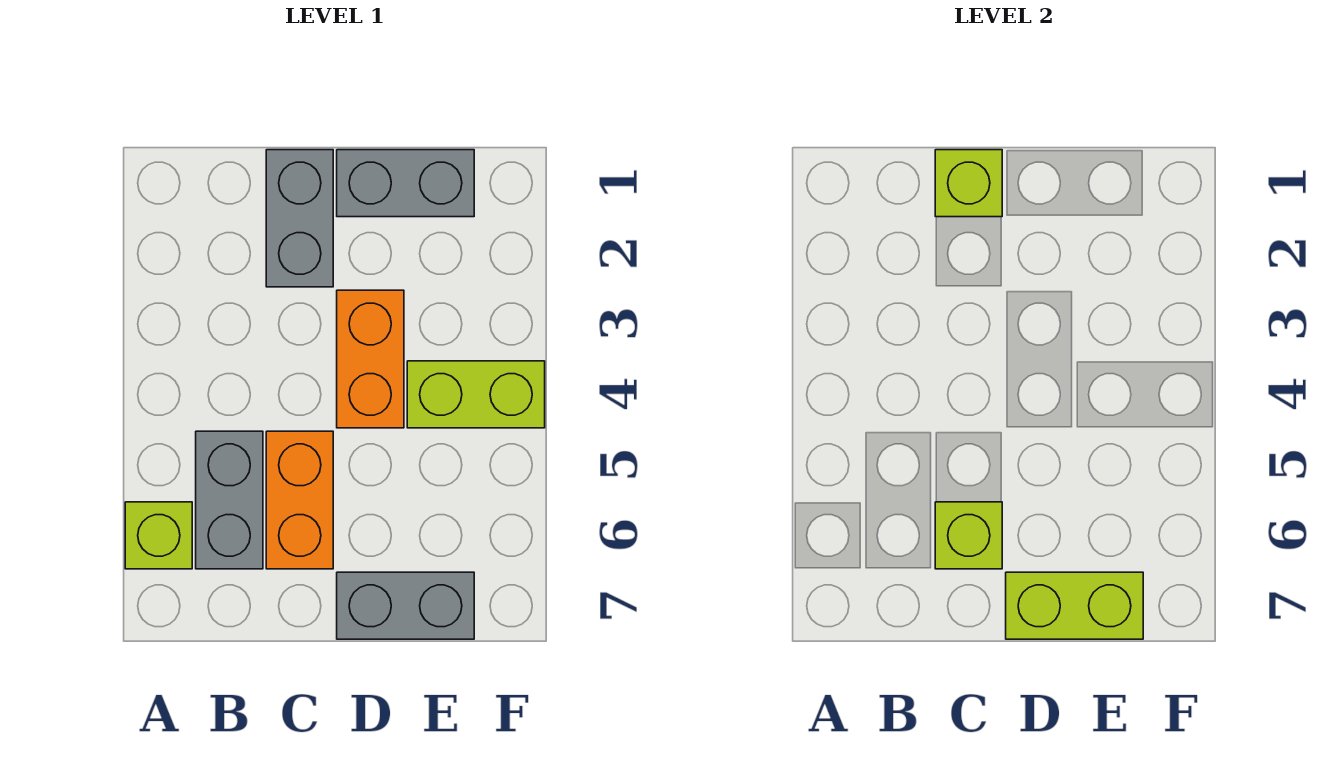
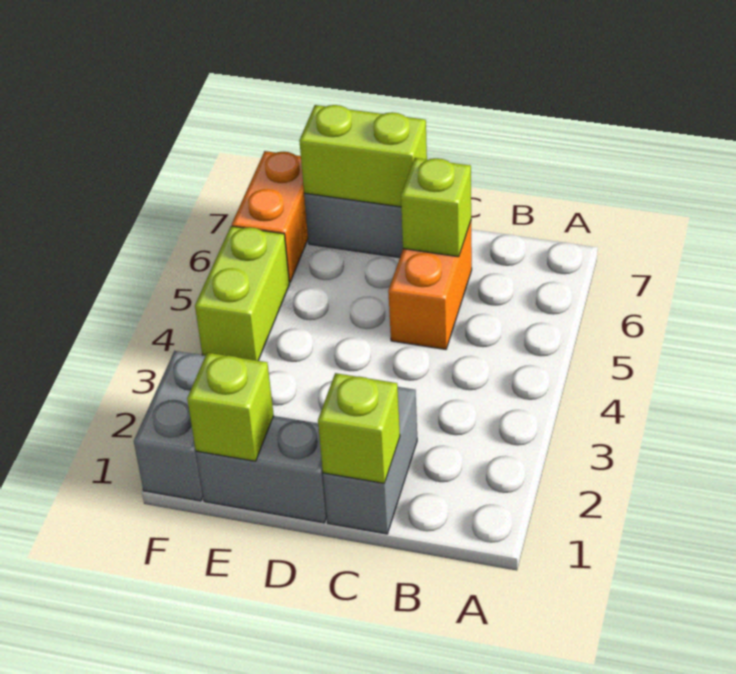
lime 1x1 brick [125,502,192,569] -> lime 1x1 brick moved to [187,353,274,461]
grey 1x2 brick [196,431,263,569] -> grey 1x2 brick moved to [134,351,205,501]
orange 1x2 brick [337,290,404,428] -> orange 1x2 brick moved to [232,151,308,282]
lime 1x2 brick [407,361,545,428] -> lime 1x2 brick turned to [195,226,290,361]

